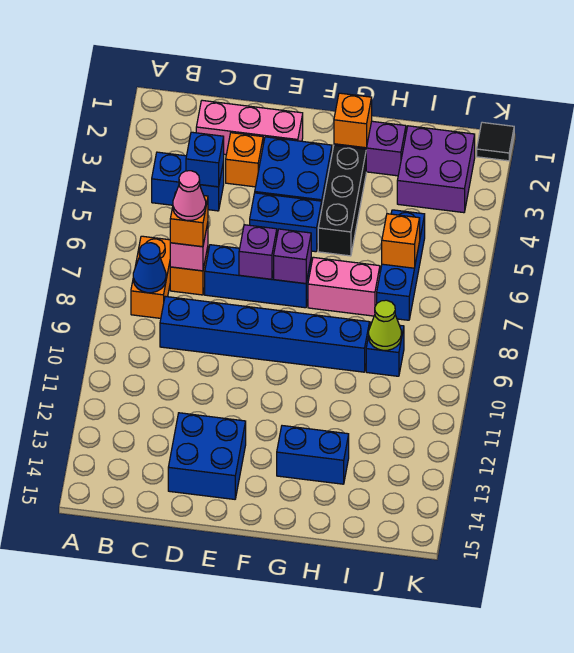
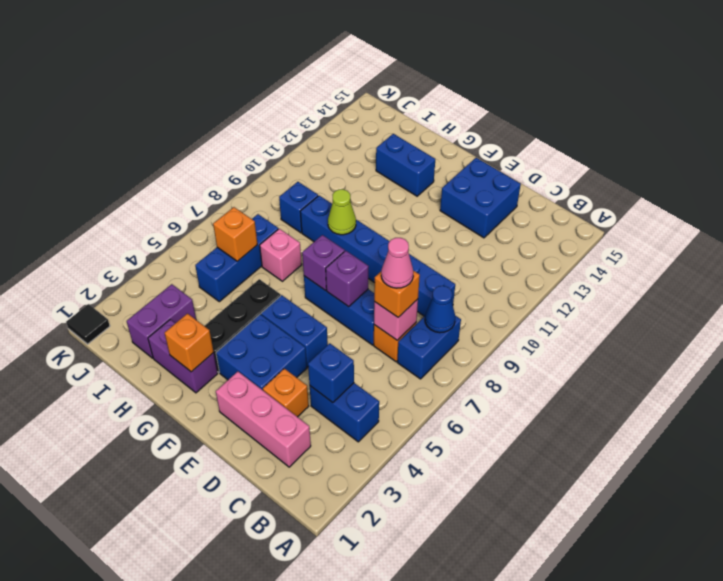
orange 1x2 brick [131,236,170,318] -> blue 1x2 brick [397,316,461,379]
pink 1x2 brick [308,257,380,316] -> pink 1x1 brick [260,229,302,281]
purple 2x2 brick [397,126,475,213] -> purple 1x2 brick [127,284,196,358]
lime 1x1 cone [369,300,401,350] -> lime 1x1 cone moved to [328,189,356,235]

